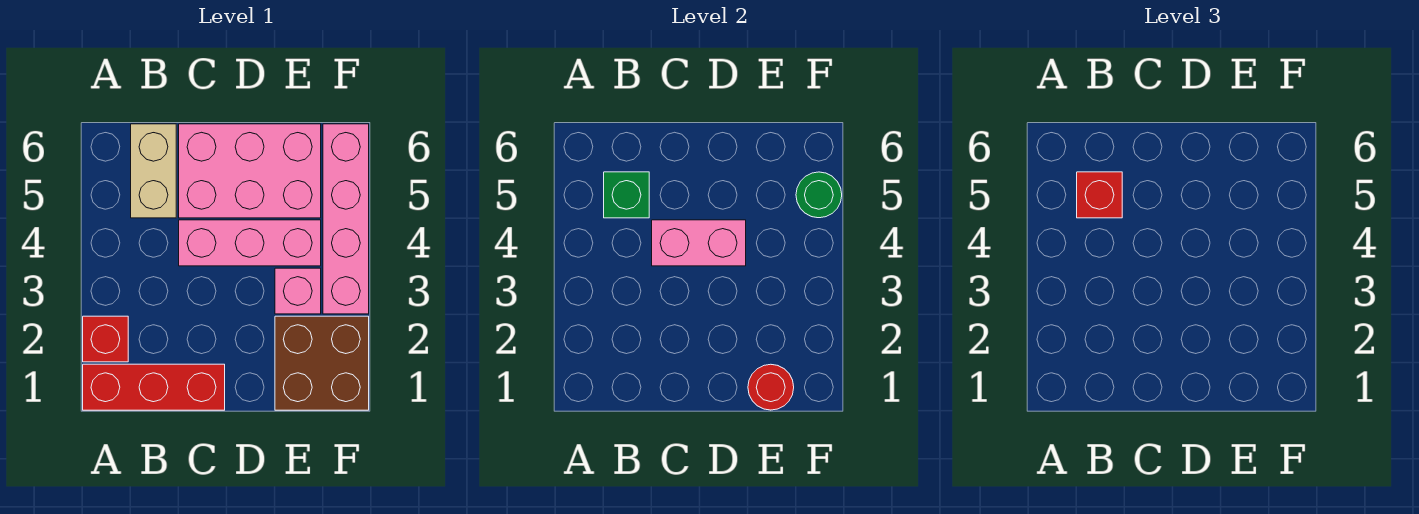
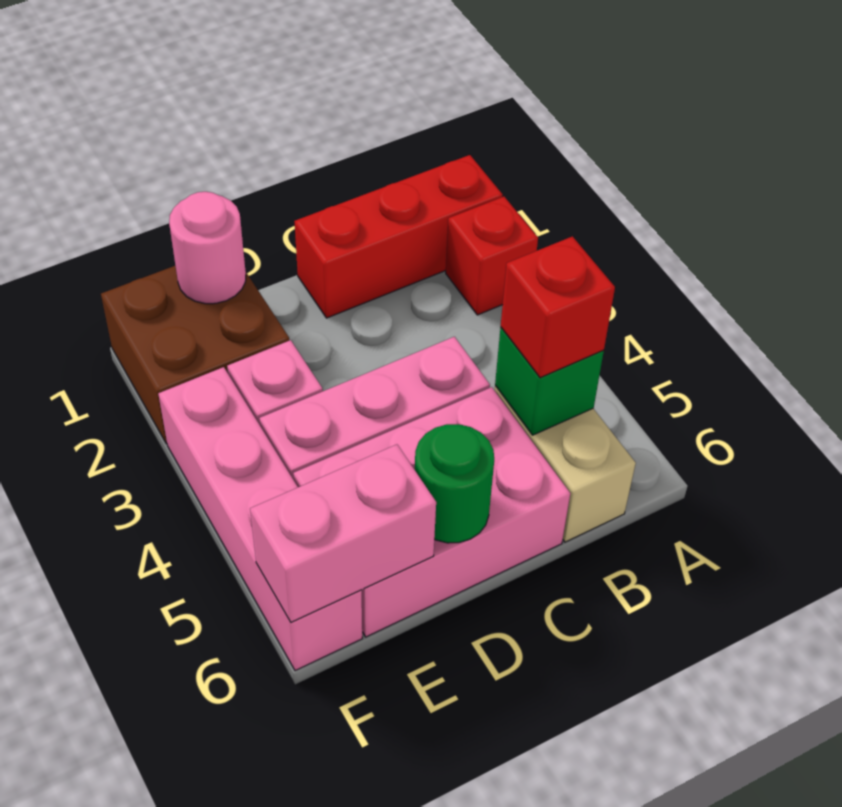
pink 1x2 brick [652,220,746,266] -> pink 1x2 brick moved to [250,445,436,622]
red 1x1 round brick [748,364,794,410] -> pink 1x1 round brick [169,192,246,304]
green 1x1 round brick [796,172,842,218] -> green 1x1 round brick moved to [415,424,494,543]

